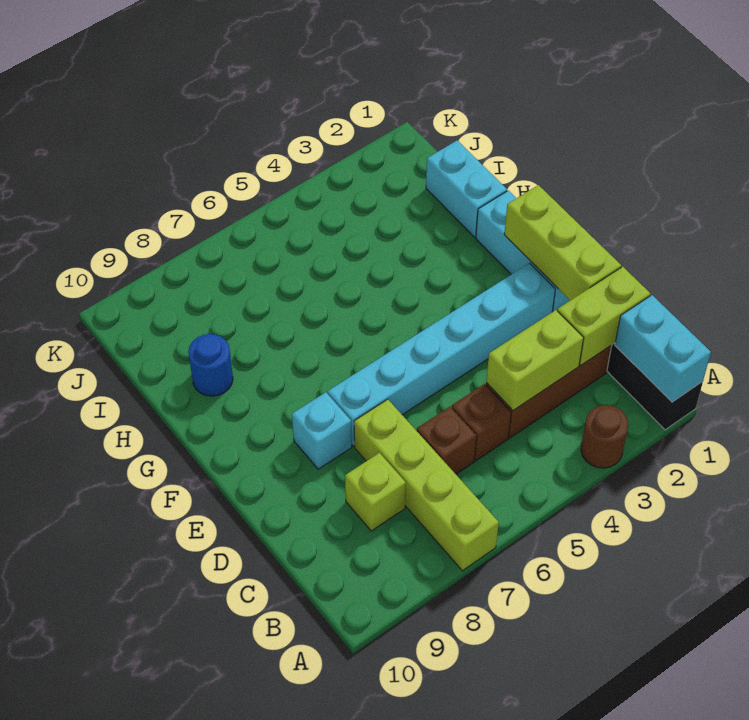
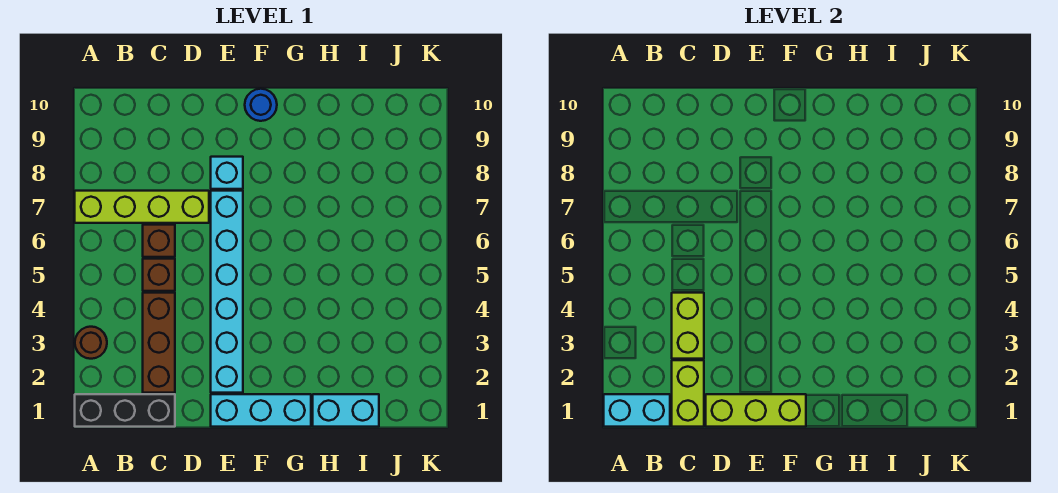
lime 1x1 brick [345,453,406,531] -> none
blue 1x1 round brick [188,334,233,396] -> blue 1x1 round brick moved to [245,89,277,121]

